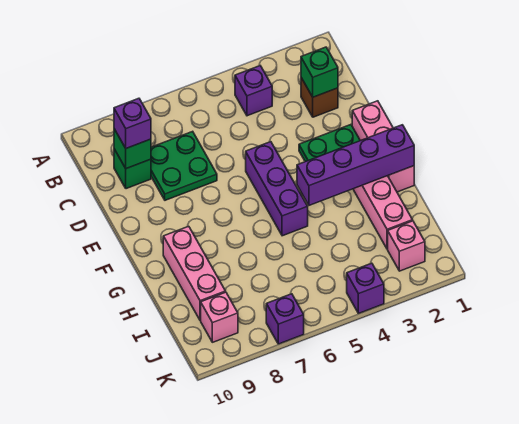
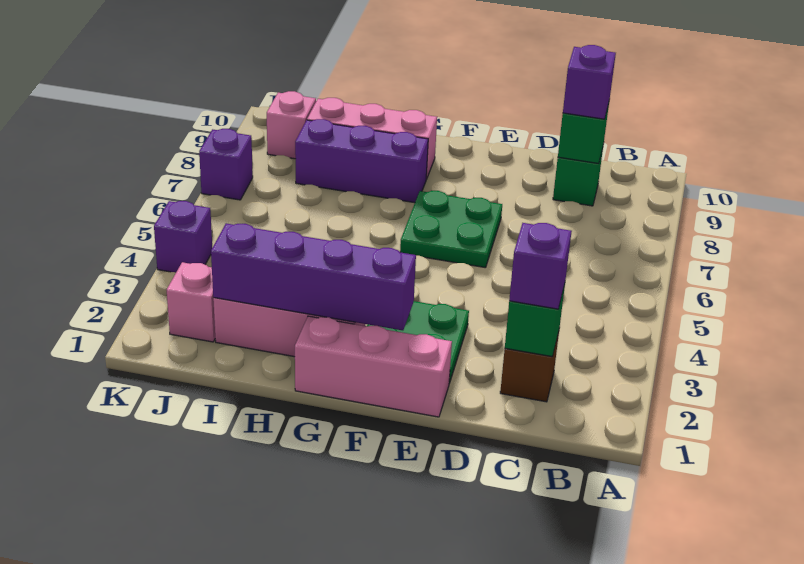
purple 1x1 brick [235,66,272,116] -> purple 1x1 brick moved to [509,223,572,309]
green 2x2 plate [151,131,217,200] -> green 2x2 plate moved to [400,191,502,268]
purple 1x3 brick [246,142,308,236] -> purple 1x3 brick moved to [295,119,428,203]
purple 1x4 brick [297,125,414,205] -> purple 1x4 brick turned to [211,223,416,330]

